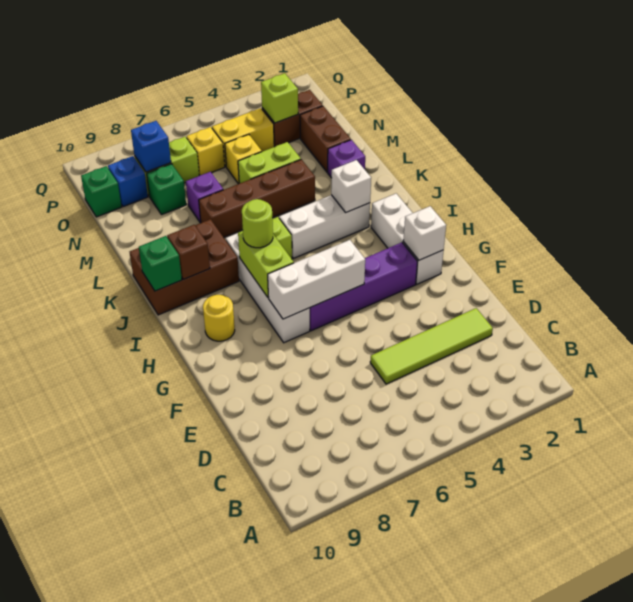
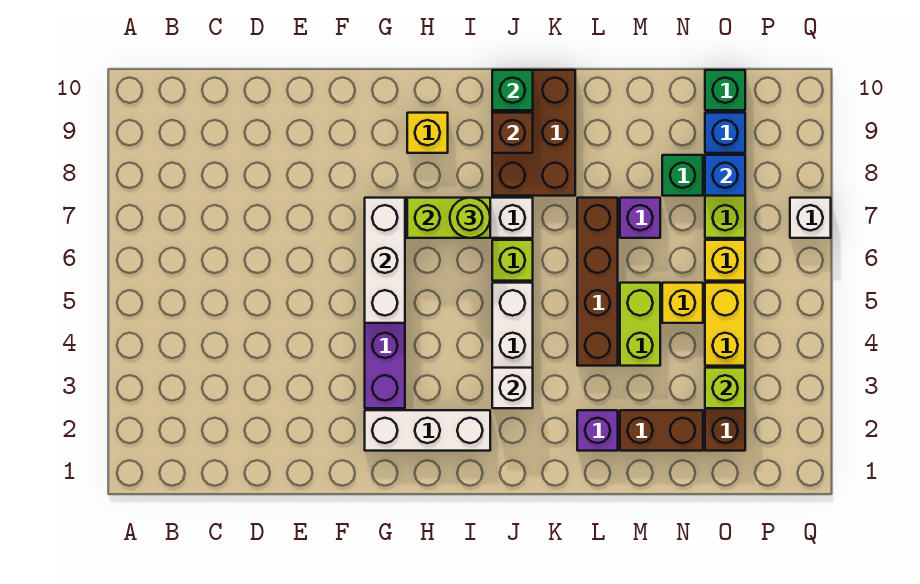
lime 1x4 tile [370,308,493,384] -> none
white 1x1 brick [403,206,446,260] -> white 1x1 brick moved to [790,198,831,238]
yellow 1x1 round brick [203,295,235,341] -> yellow 1x1 brick [407,113,448,153]

